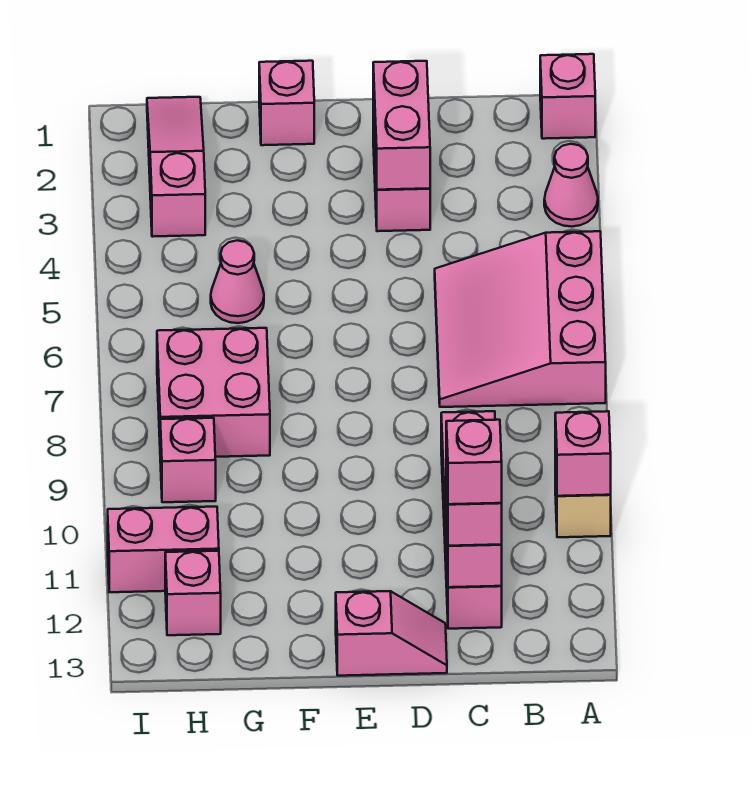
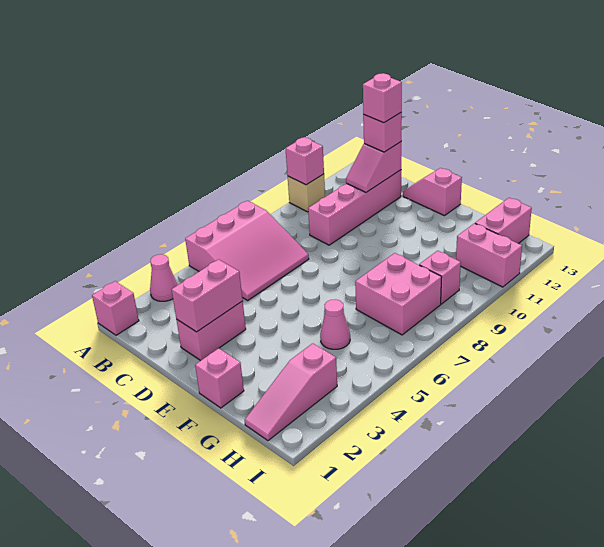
pink 1x1 brick [165,551,221,635] -> pink 1x2 brick [475,198,532,244]

